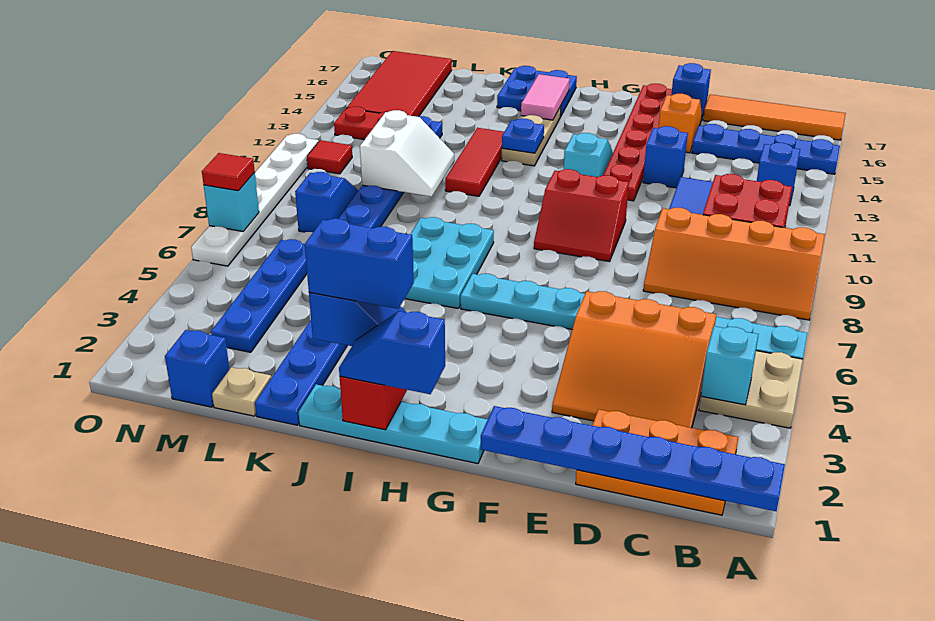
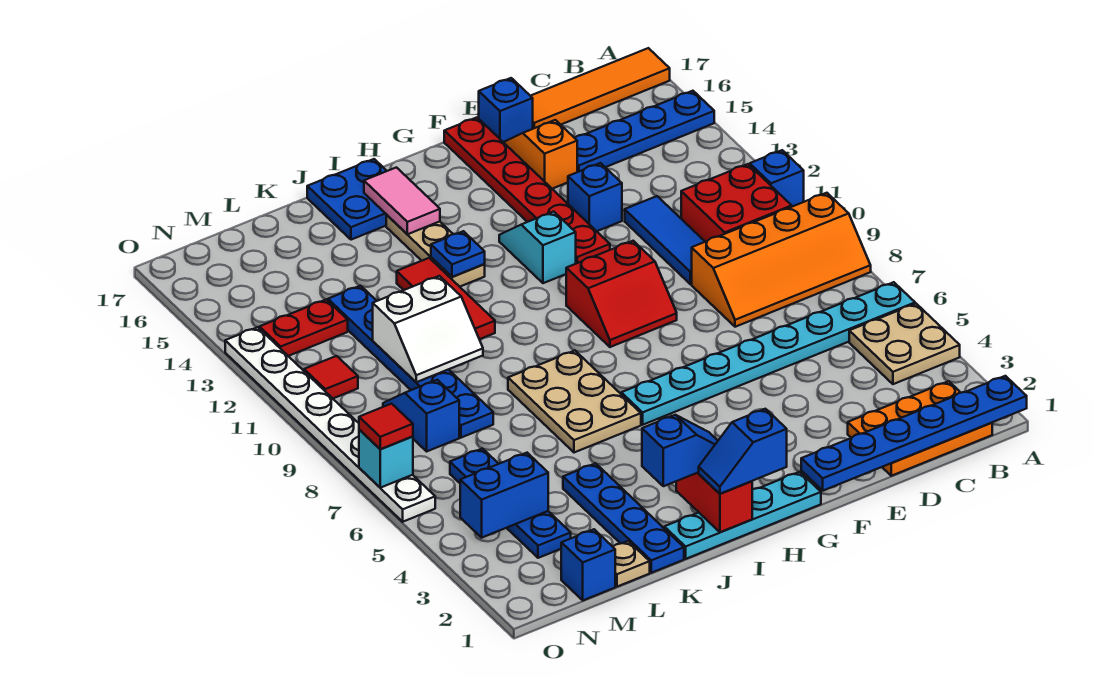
cyan 1x1 brick [701,326,759,405] -> none
blue 1x1 brick [757,143,800,205] -> blue 1x1 brick moved to [750,150,804,207]
orange 3x3 slope [552,291,716,428] -> none
blue 1x2 brick [305,219,414,309] -> blue 1x2 brick moved to [460,453,548,538]
cyan 2x3 plate [405,217,494,309] -> tan 2x3 plate [508,350,641,453]
white 2x2 slope [360,110,454,197] -> white 2x2 slope turned to [373,276,483,382]
red 2x4 tile [347,51,452,117] -> none
white 1x6 plate [191,134,319,266] -> white 1x8 plate [225,327,435,522]

